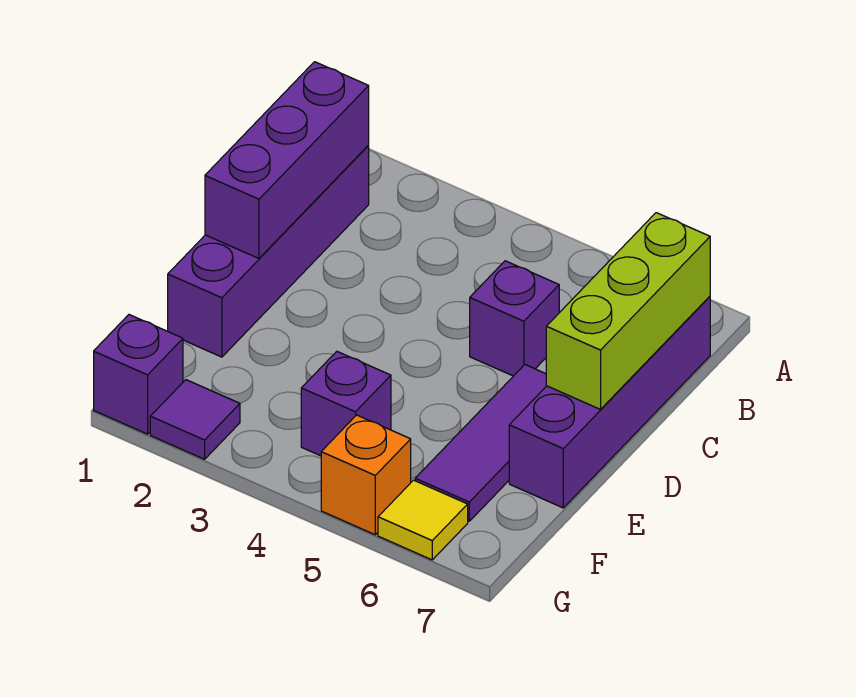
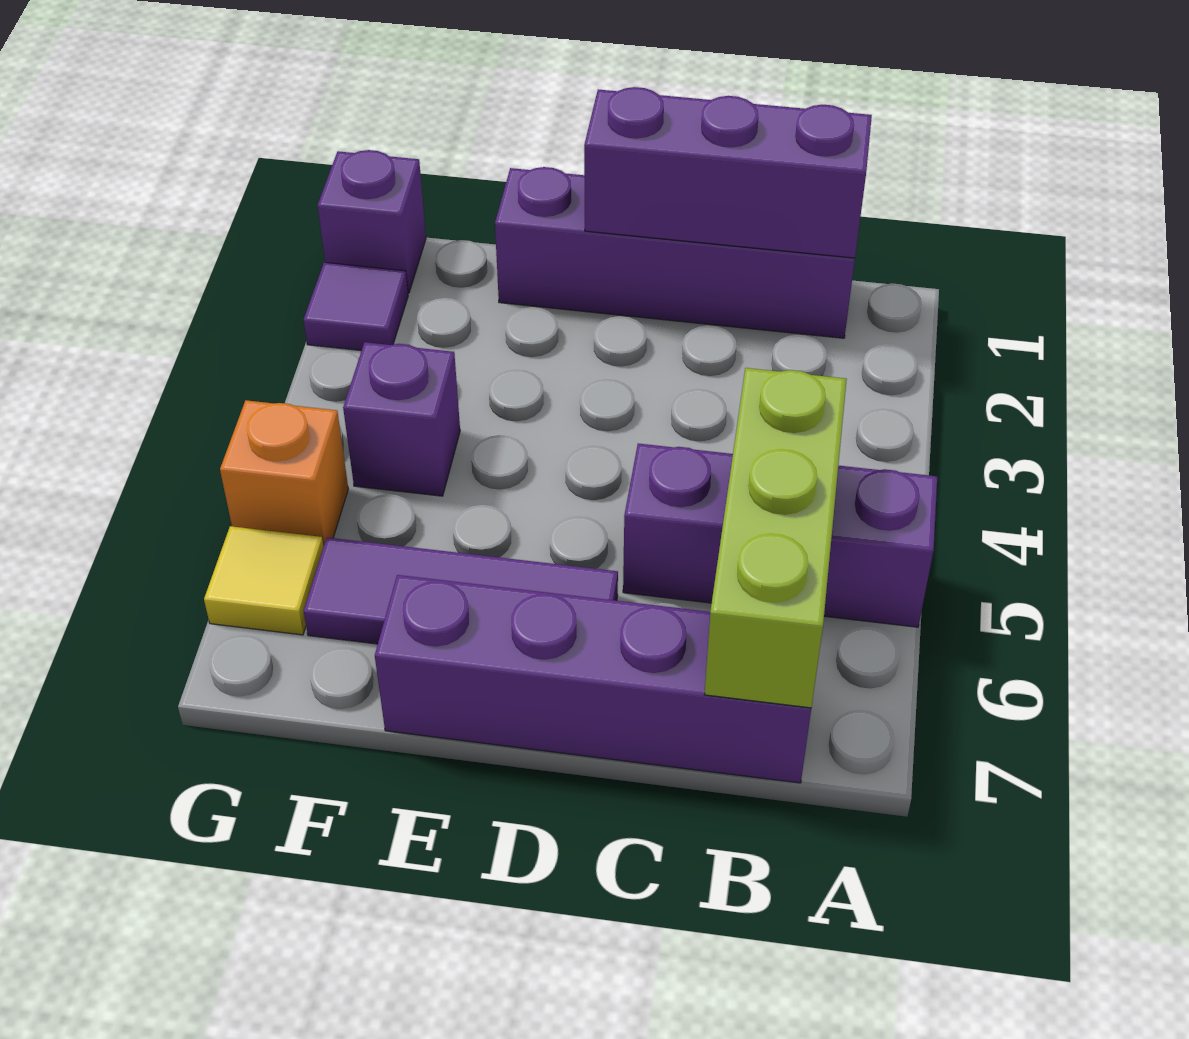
lime 1x3 brick [546,213,710,409] -> lime 1x3 brick turned to [704,368,847,708]
purple 1x1 brick [470,261,559,376] -> purple 1x3 brick [623,444,937,627]

